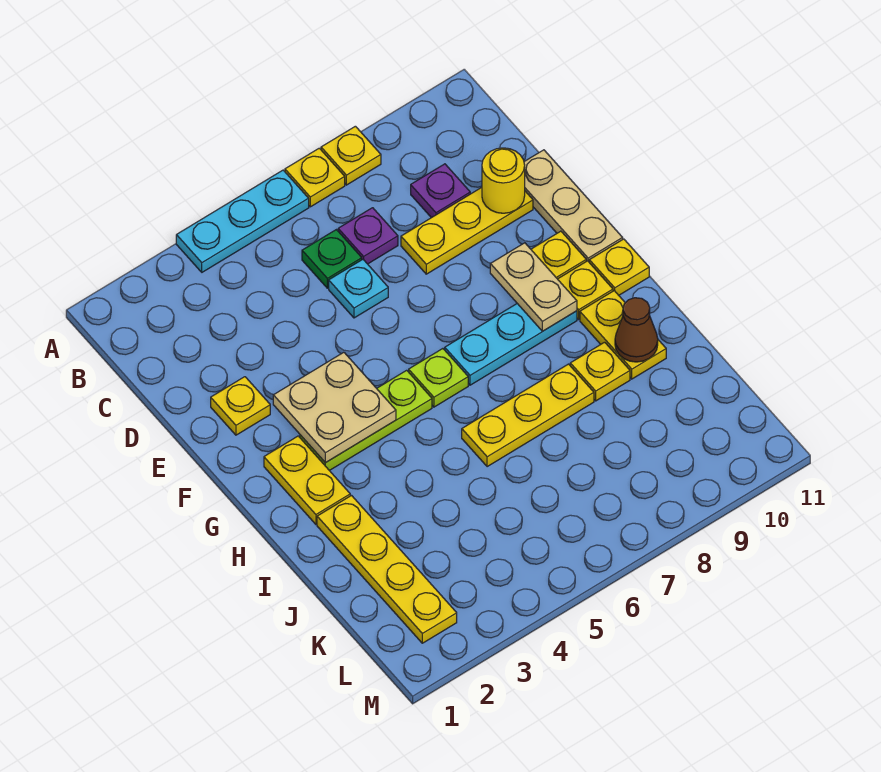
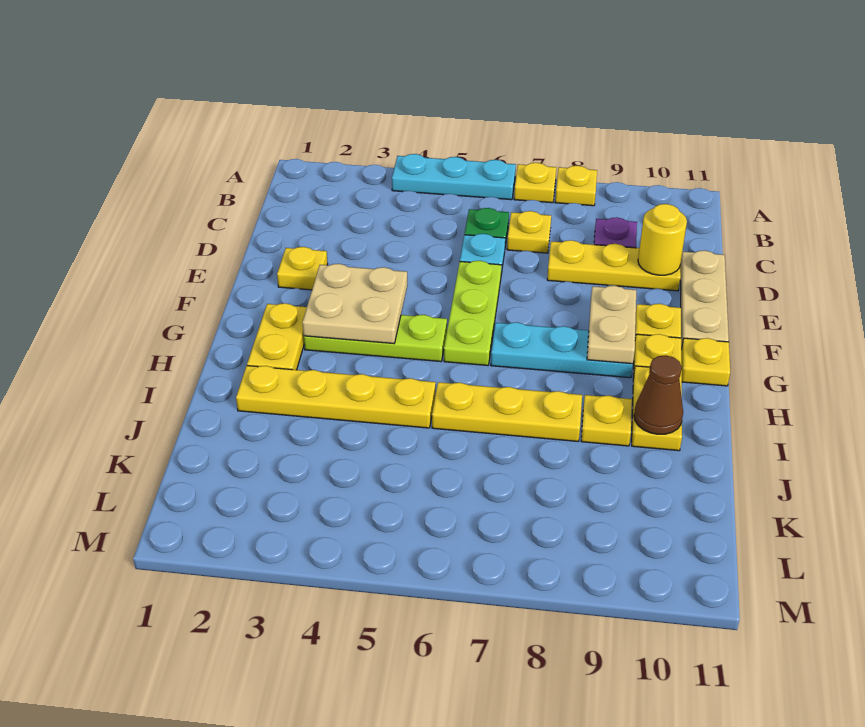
purple 1x1 plate [338,208,398,264] -> yellow 1x1 plate [507,211,551,253]
lime 1x1 plate [409,349,468,407] -> lime 1x3 plate [444,261,501,366]
yellow 1x4 plate [317,496,457,643] -> yellow 1x4 plate turned to [236,366,436,428]

